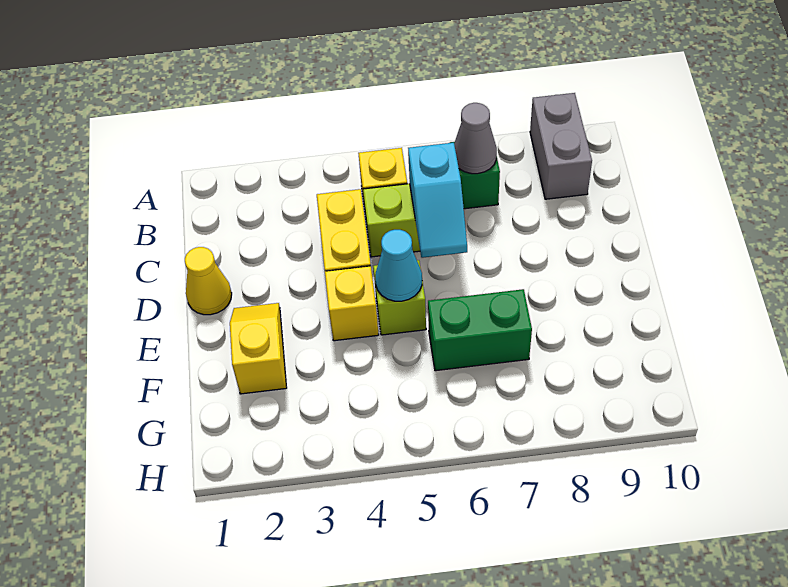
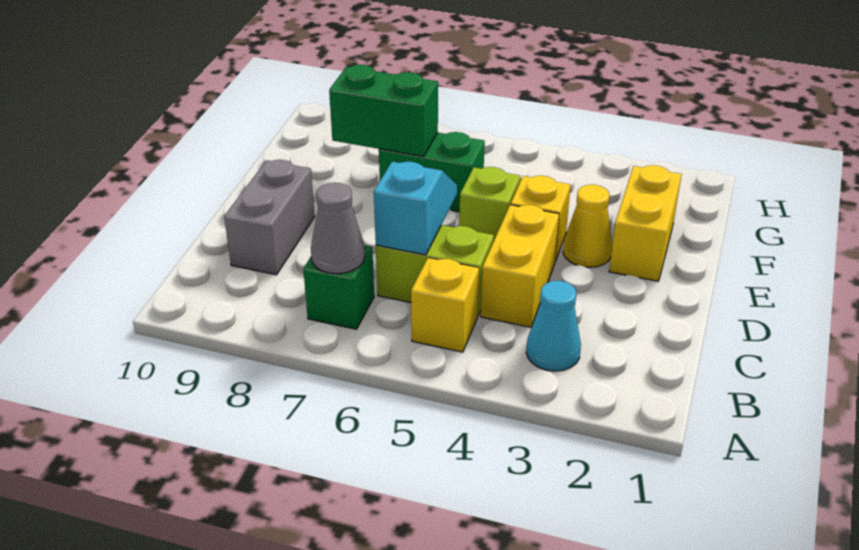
grey 1x2 brick [530,93,592,199] -> grey 1x2 brick moved to [224,160,315,275]
yellow 1x1 cone [185,247,232,315] -> yellow 1x1 cone moved to [563,185,612,267]
yellow 1x2 slope [230,303,287,394] -> yellow 1x2 brick [609,165,682,281]
cyan 1x1 cone [375,230,422,301] -> cyan 1x1 cone moved to [526,281,581,371]
none -> green 1x2 brick [329,65,438,157]

